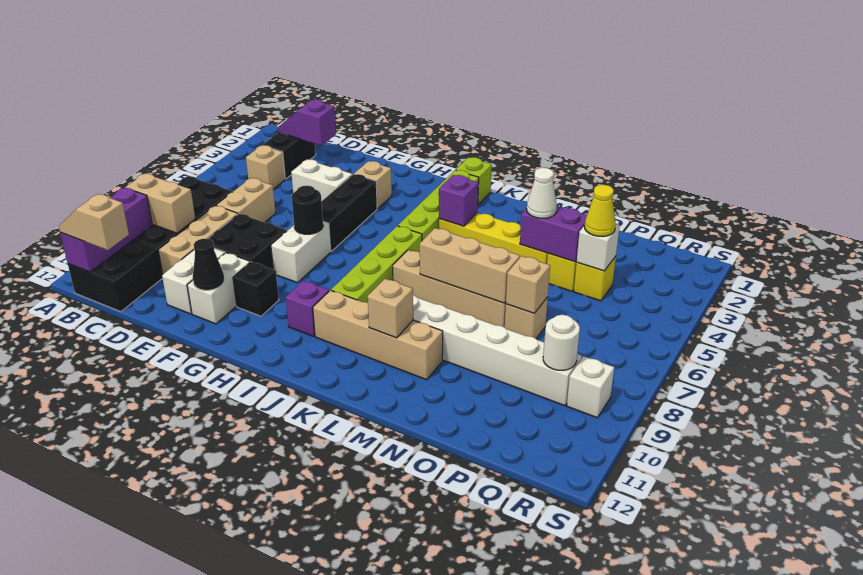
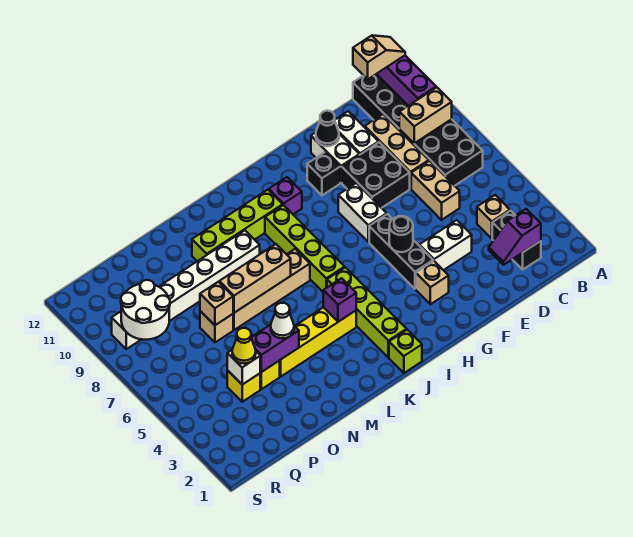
purple 1x2 slope [278,99,336,146] -> purple 1x2 slope turned to [489,209,541,265]
black 1x1 round brick [292,186,323,234] -> black 1x1 round brick moved to [389,216,413,252]
tan 1x4 brick [313,290,443,380] -> lime 1x4 brick [192,190,283,261]
tan 1x1 brick [368,279,413,338] -> none
white 1x1 round brick [543,315,580,370] -> white 2x2 round brick [121,280,170,340]

